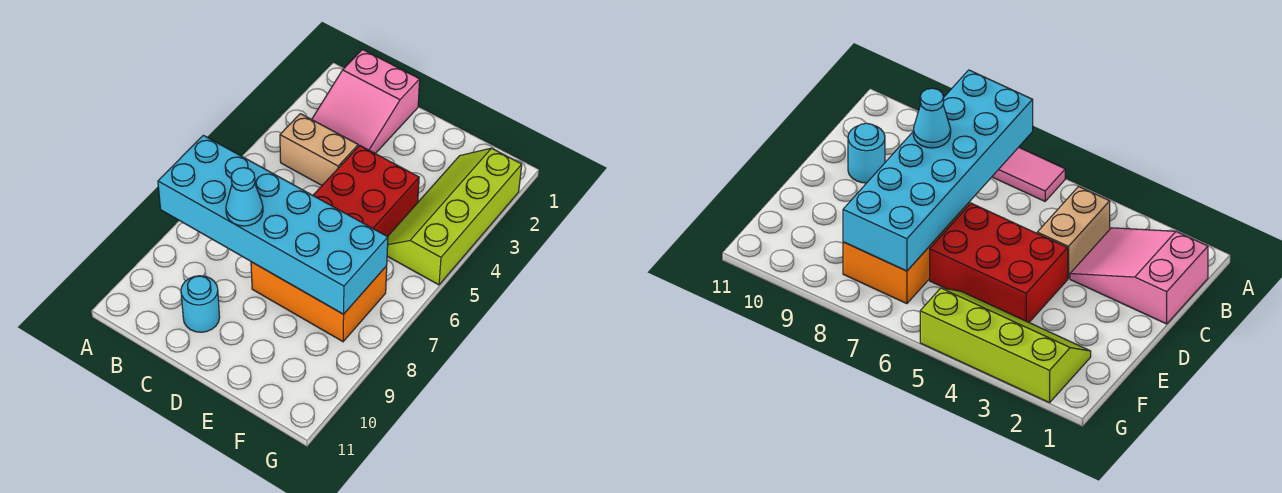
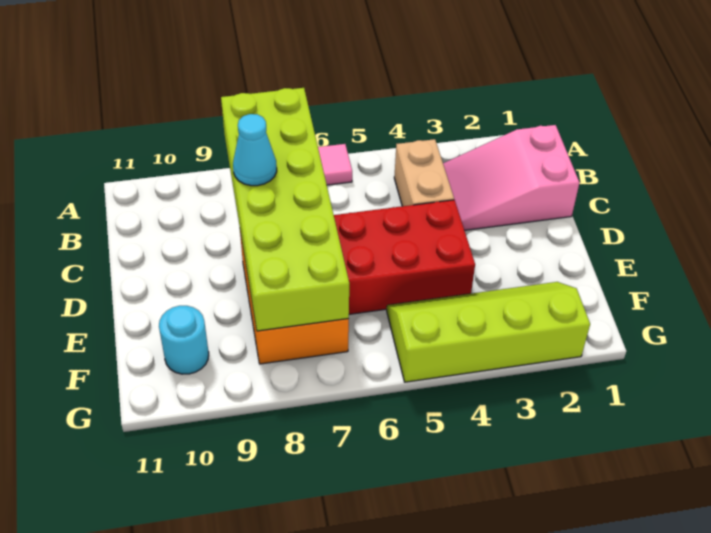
cyan 2x6 brick [158,135,388,314] -> lime 2x6 brick [221,88,349,331]
cyan 1x1 round brick [181,276,220,332] -> cyan 1x1 round brick moved to [159,306,209,374]

